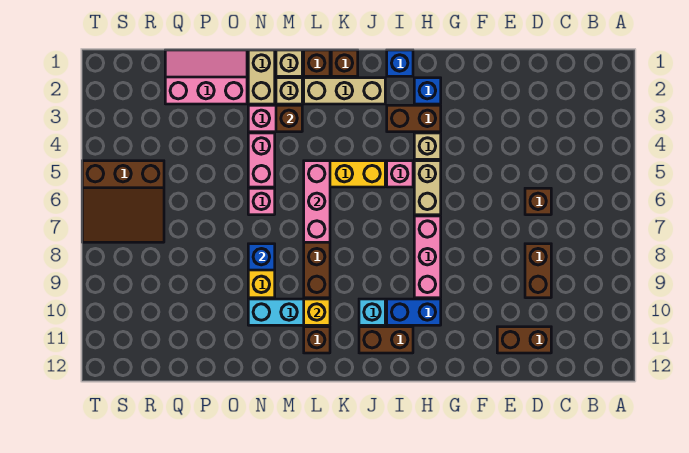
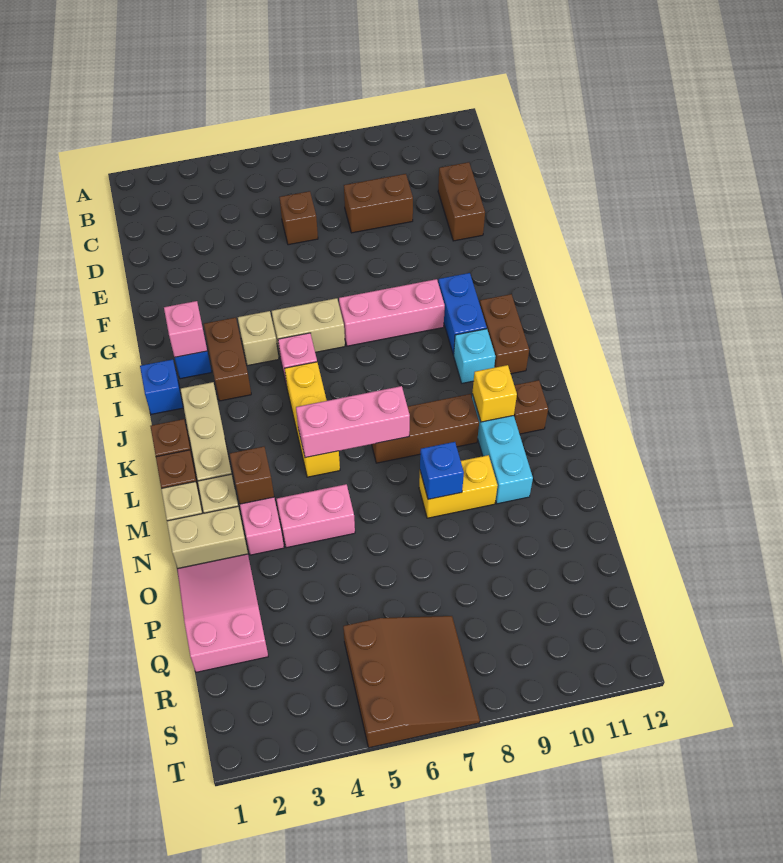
pink 1x1 brick [248,188,275,215] -> pink 1x1 brick moved to [164,301,207,357]
pink 2x3 slope [165,50,247,104] -> pink 2x3 slope turned to [177,554,268,672]

